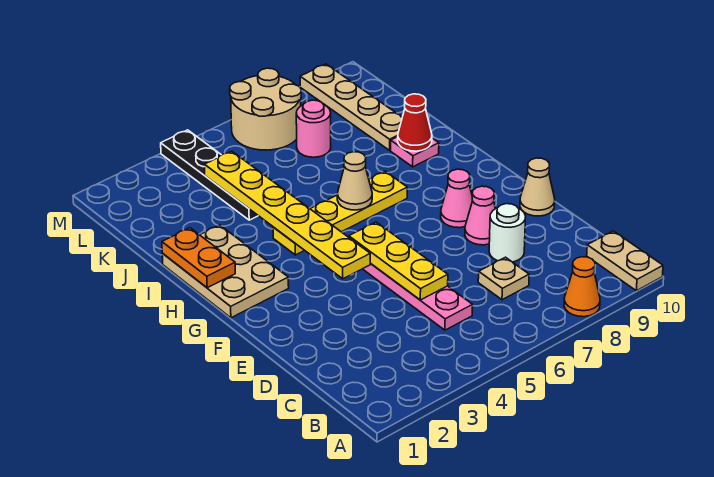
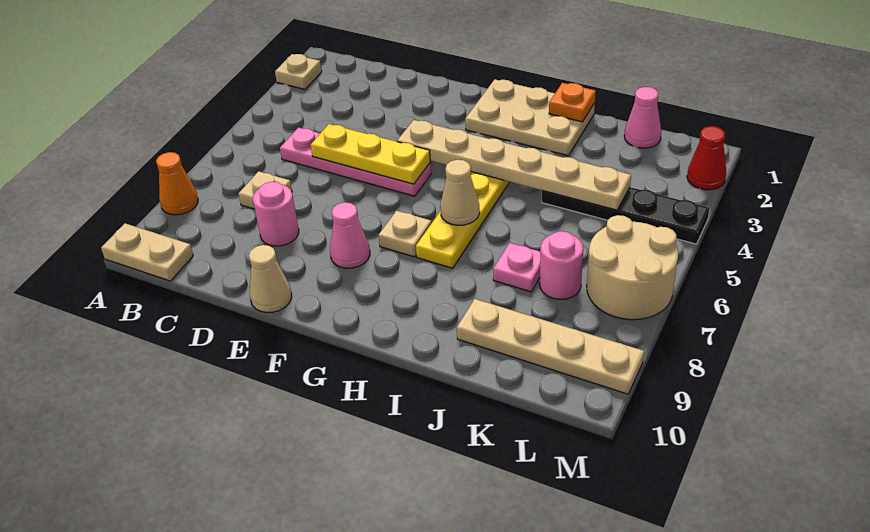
none -> tan 1x1 plate [275,54,322,89]
white 1x1 round brick [489,204,526,262] -> pink 1x1 round brick [253,182,299,246]
pink 1x1 cone [465,186,495,245] -> pink 1x1 cone moved to [624,87,661,148]
yellow 1x6 plate [205,151,370,279] -> tan 1x6 plate [397,120,631,210]
none -> tan 1x1 plate [379,211,432,257]
orange 1x2 plate [162,228,235,288] -> orange 1x1 plate [549,83,596,122]
pink 1x1 plate [391,137,439,167] -> pink 1x1 plate moved to [493,243,540,292]
red 1x1 cone [398,94,432,151] -> red 1x1 cone moved to [687,126,726,190]

